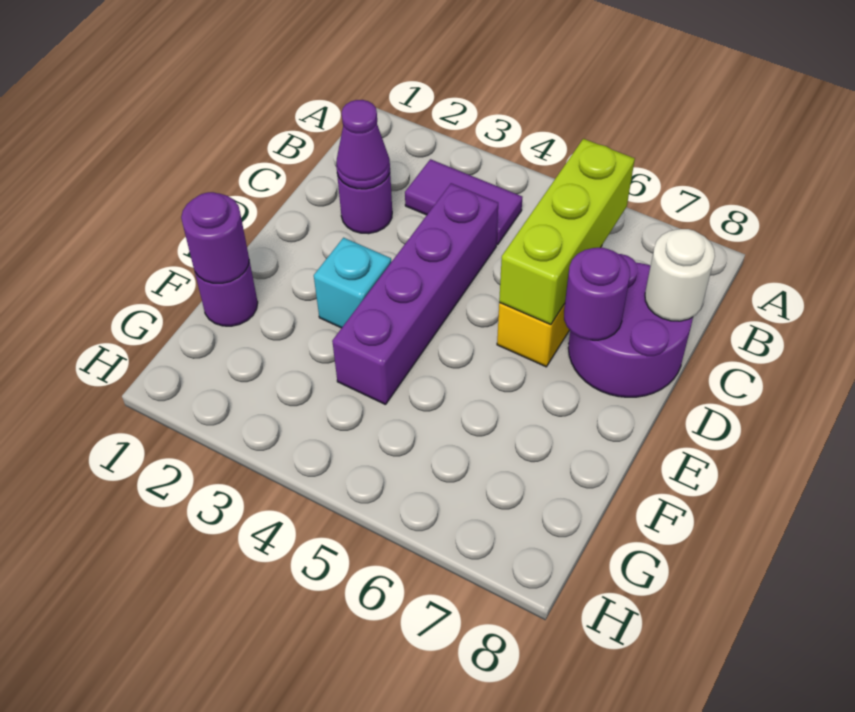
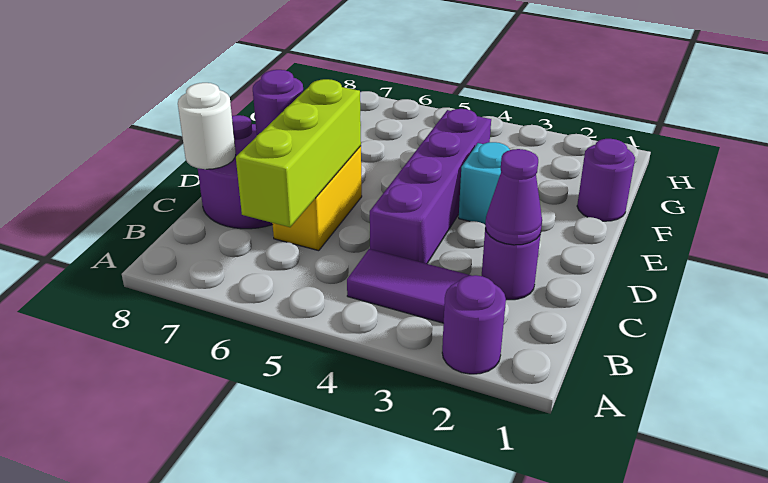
purple 1x1 round brick [181,192,249,283] -> purple 1x1 round brick moved to [442,275,506,374]

